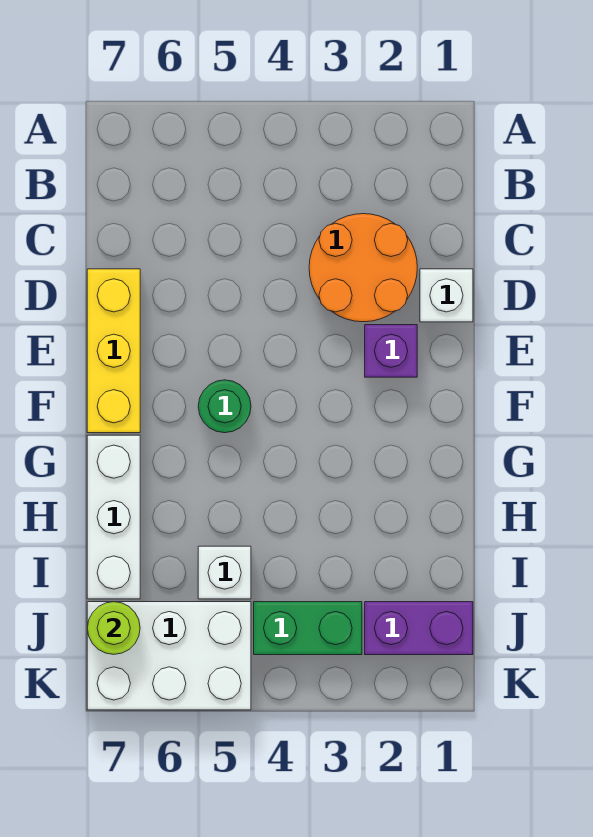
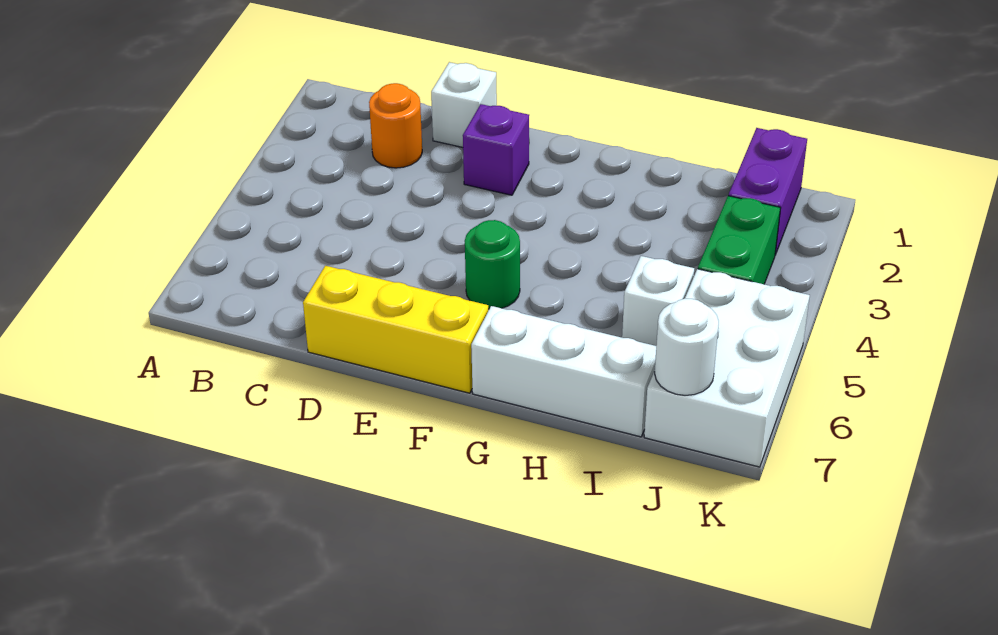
orange 2x2 round brick [309,214,417,322] -> orange 1x1 round brick [369,83,422,168]
lime 1x1 round brick [87,602,140,654] -> white 1x1 round brick [655,299,719,395]

